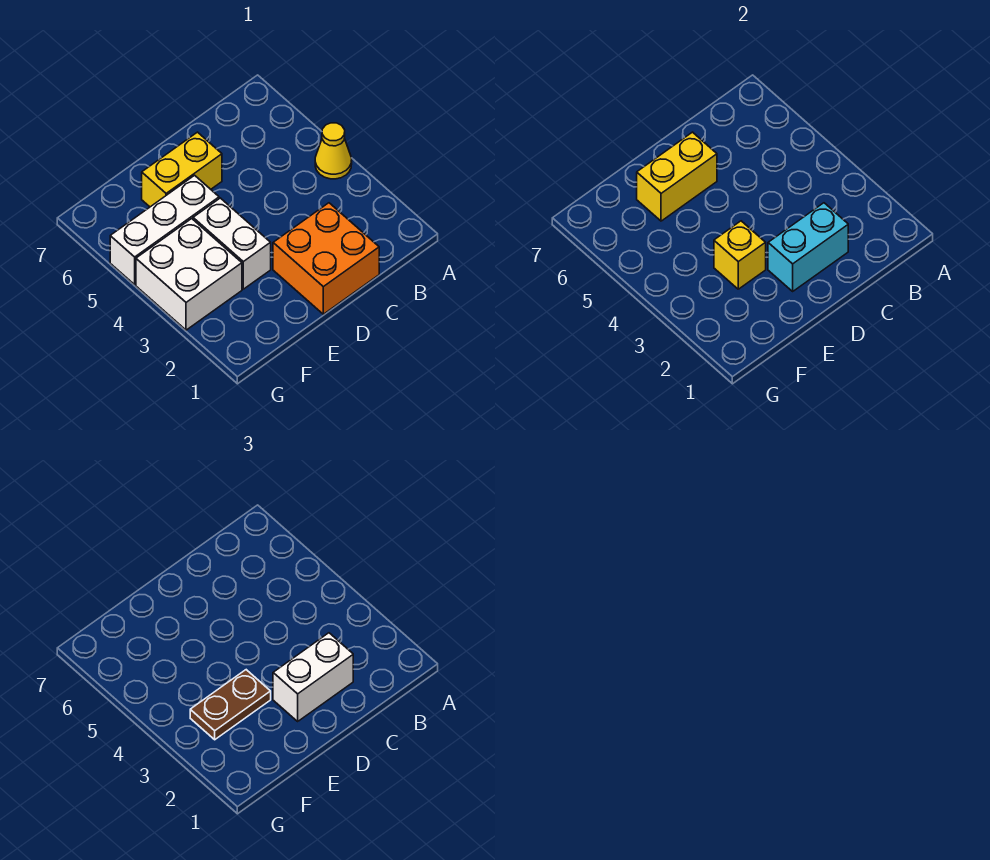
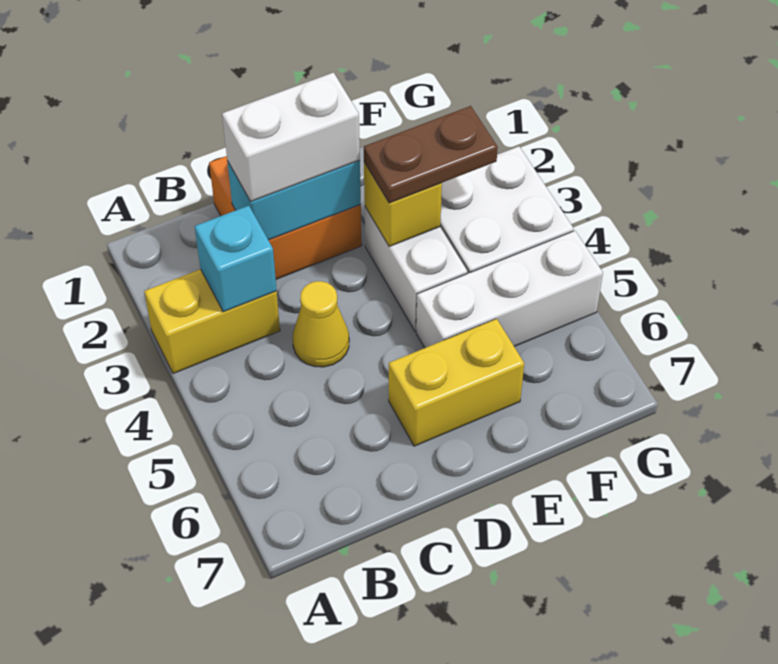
yellow 1x1 cone [315,123,352,179] -> yellow 1x1 cone moved to [293,281,349,367]
none -> cyan 1x1 brick [195,206,277,312]
yellow 1x2 brick [637,132,717,221] -> yellow 1x2 brick moved to [144,269,280,374]

